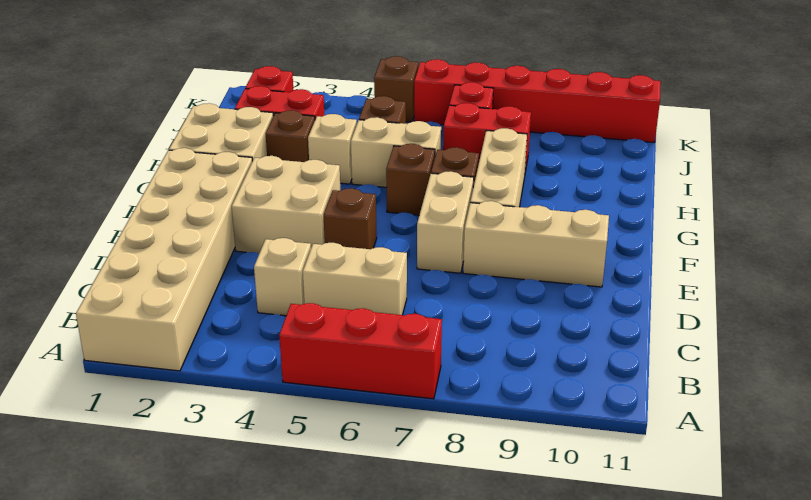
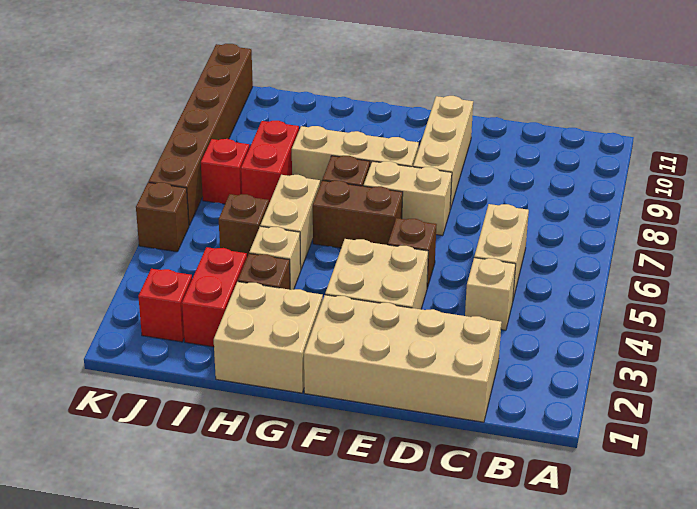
tan 2x6 brick [76,148,252,371] -> tan 2x4 brick [304,295,502,422]
red 1x3 brick [279,303,442,399] -> none
brown 1x1 brick [386,144,435,215] -> brown 1x2 brick [313,181,403,248]
red 1x6 brick [414,59,661,143] -> brown 1x6 brick [148,44,253,225]

